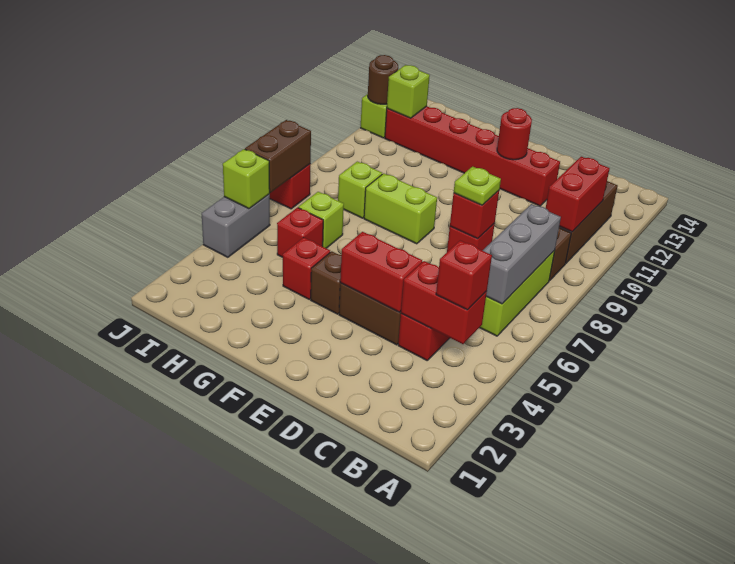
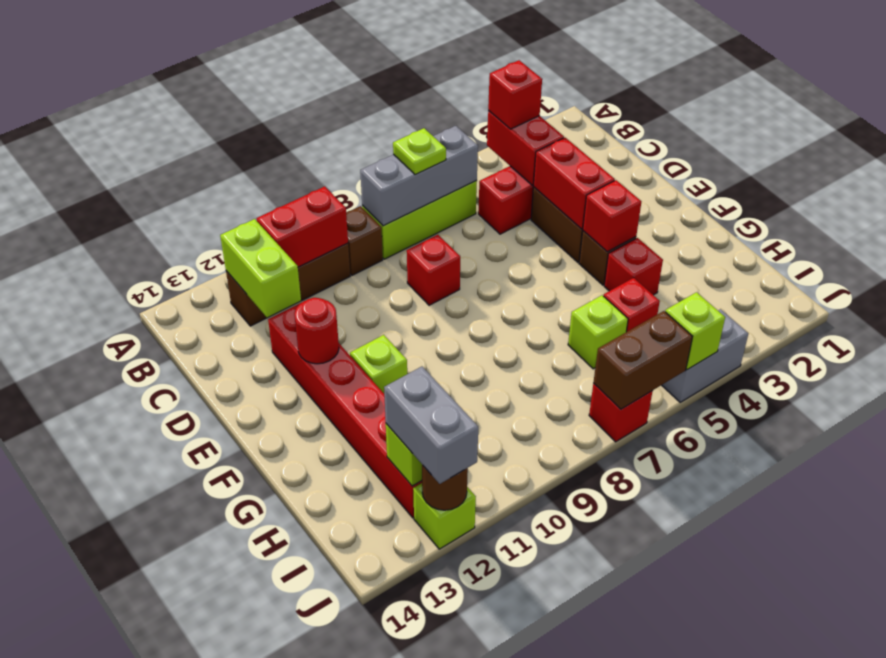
red 1x1 brick [450,191,499,239] -> red 1x1 brick moved to [583,180,641,252]
lime 1x1 plate [454,167,501,205] -> lime 1x1 plate moved to [393,128,446,174]
lime 1x2 brick [364,173,437,244] -> lime 1x2 brick moved to [220,219,301,318]
lime 1x1 brick [338,162,382,218] -> lime 1x1 brick moved to [350,335,407,393]
none -> grey 1x2 brick [384,367,478,484]

